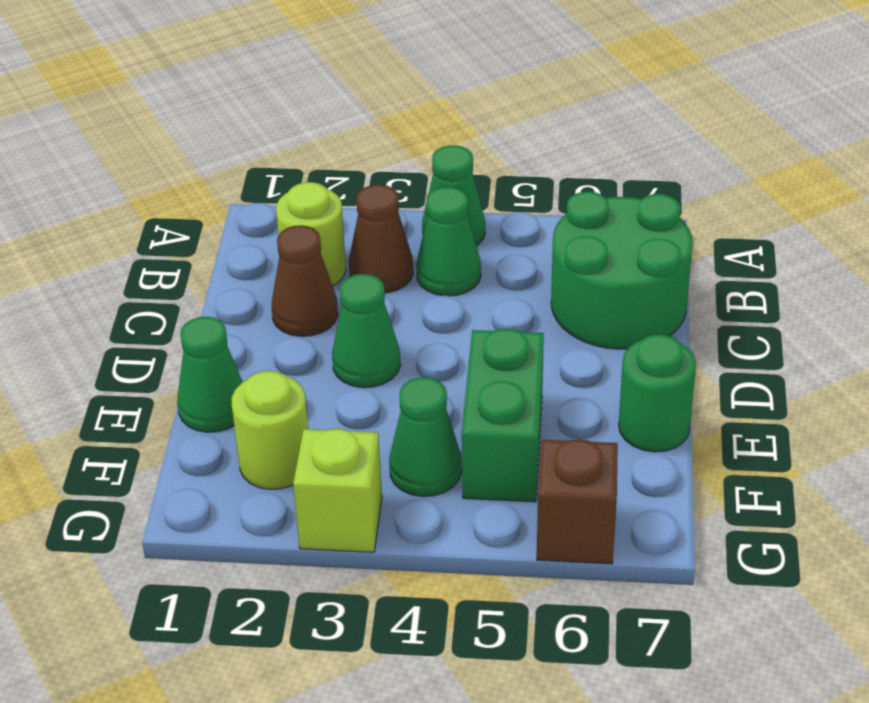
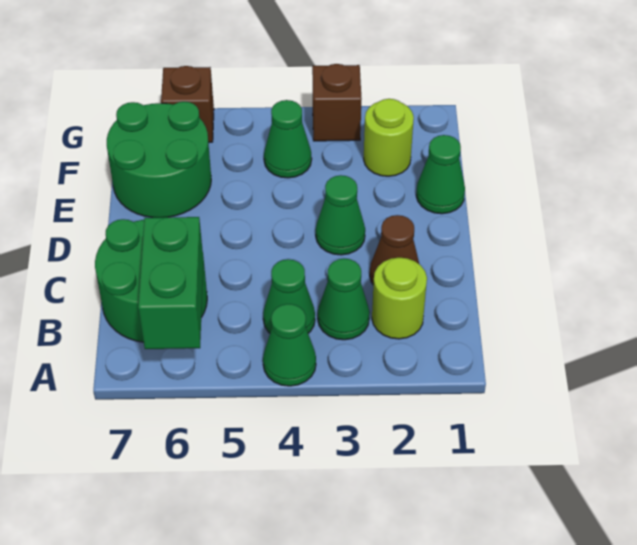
brown 1x1 cone [349,184,413,293] -> green 1x1 cone [318,259,370,340]
green 1x2 brick [462,328,544,502] -> green 1x2 brick moved to [138,217,203,349]
green 1x1 round brick [619,334,696,452] -> green 2x2 round brick [107,102,211,218]
lime 1x1 brick [293,429,382,552] -> brown 1x1 brick [312,64,361,141]

